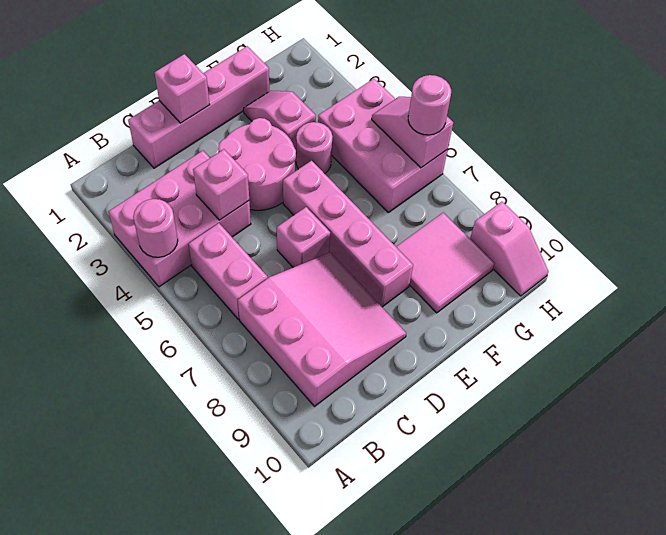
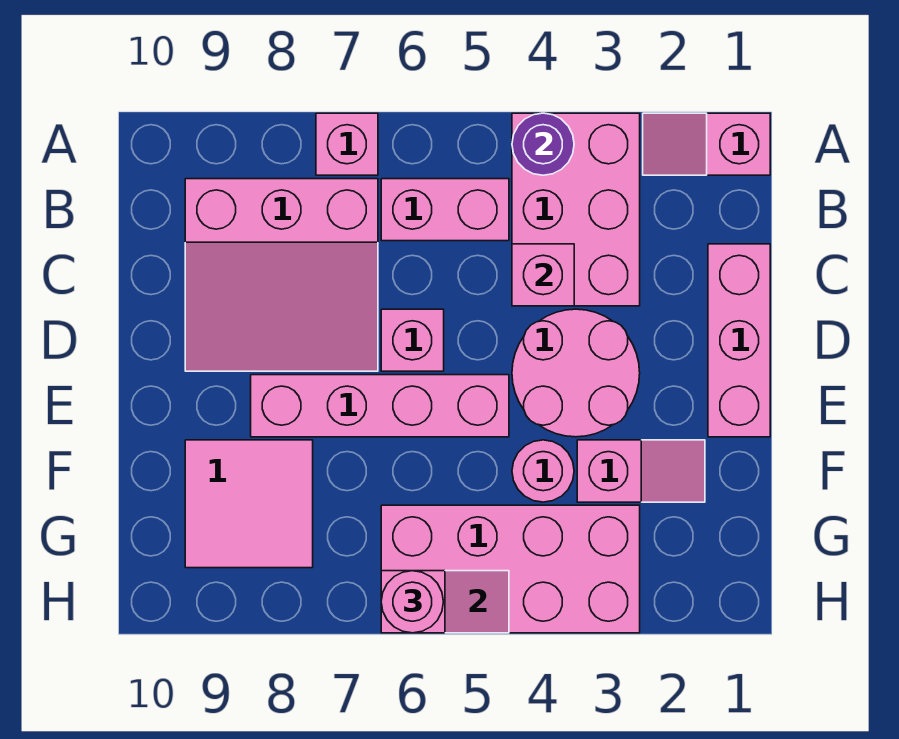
pink 1x1 round brick [133,199,178,257] -> purple 1x1 round brick [512,113,574,175]
pink 1x4 brick [128,46,269,168] -> pink 1x3 brick [708,244,770,437]
pink 1x1 brick [155,54,210,123] -> pink 1x1 brick moved to [316,113,378,175]
pink 2x3 brick [318,79,448,212] -> pink 2x4 brick [381,505,640,633]
pink 1x2 slope [470,202,549,296] -> pink 1x2 slope moved to [643,113,770,175]

